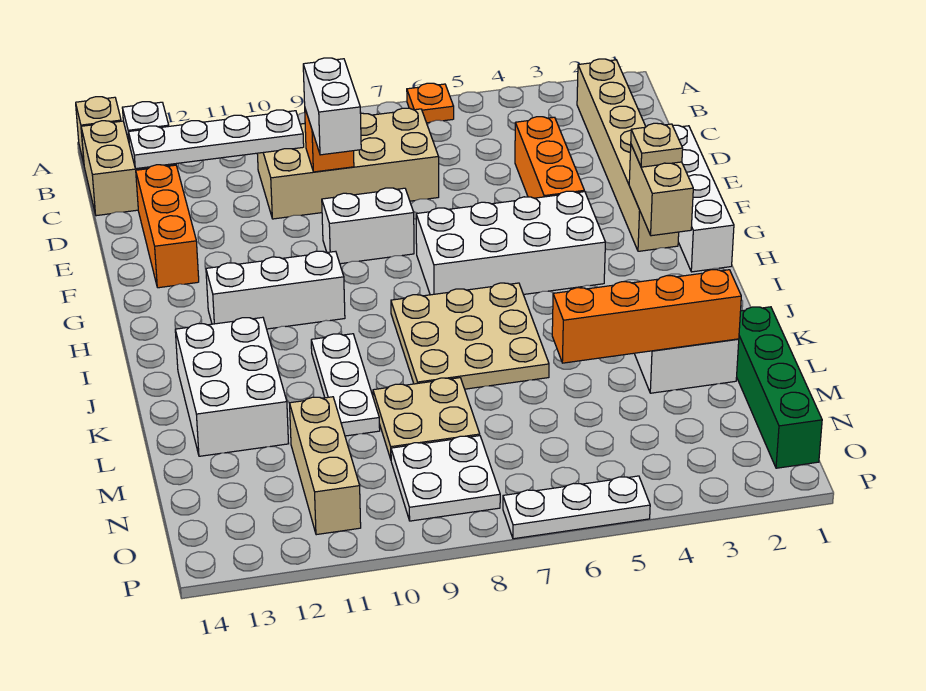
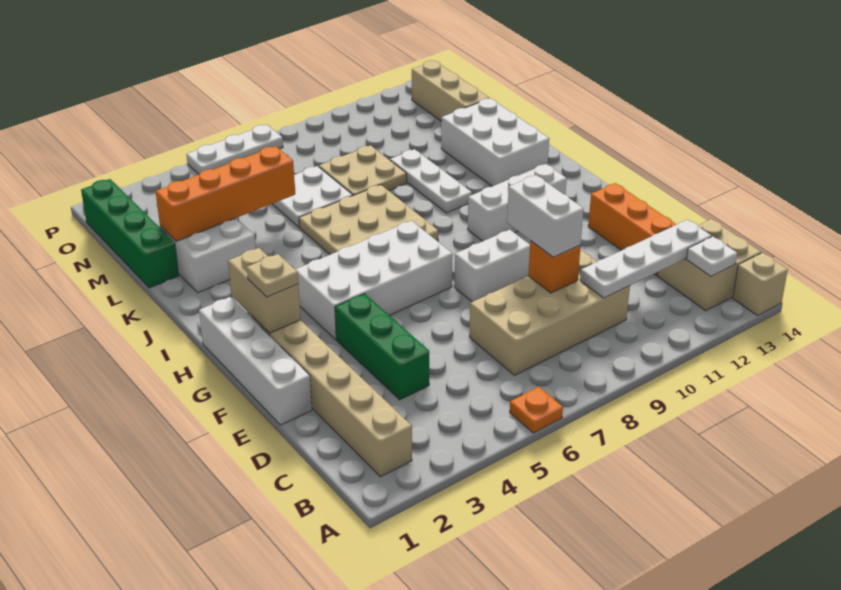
orange 1x3 brick [515,117,584,198] -> green 1x3 brick [335,294,429,400]
tan 1x3 brick [290,397,361,535] -> tan 1x3 brick moved to [412,61,489,121]
white 2x2 plate [391,436,500,521] -> white 2x2 plate moved to [273,166,353,227]

